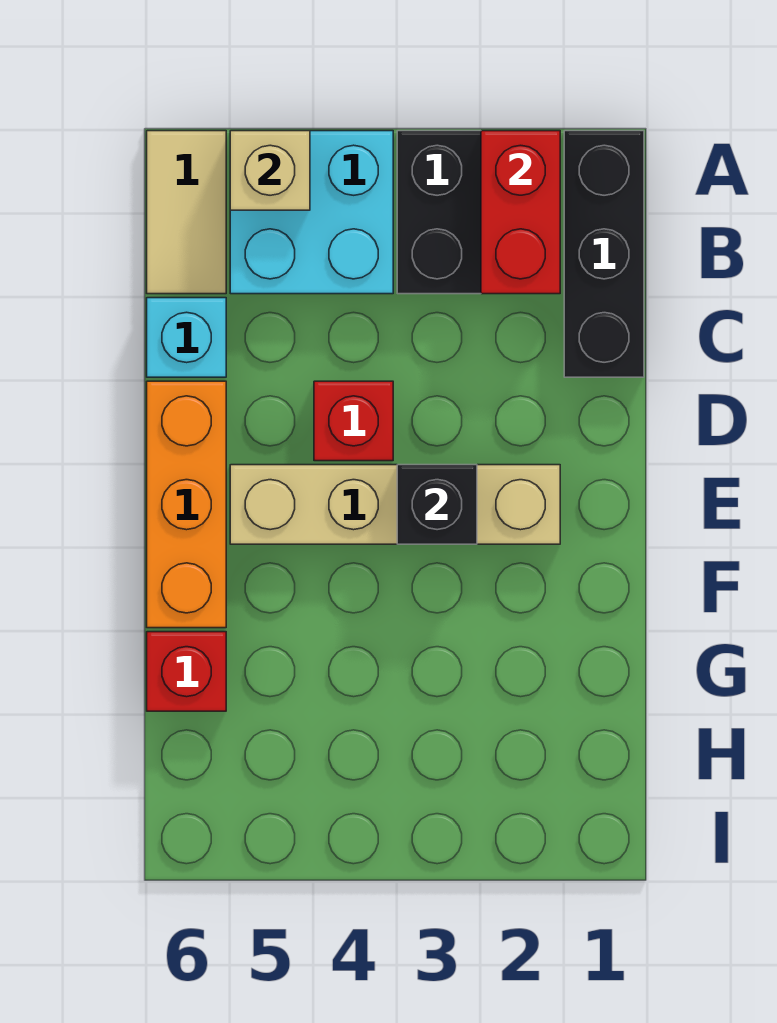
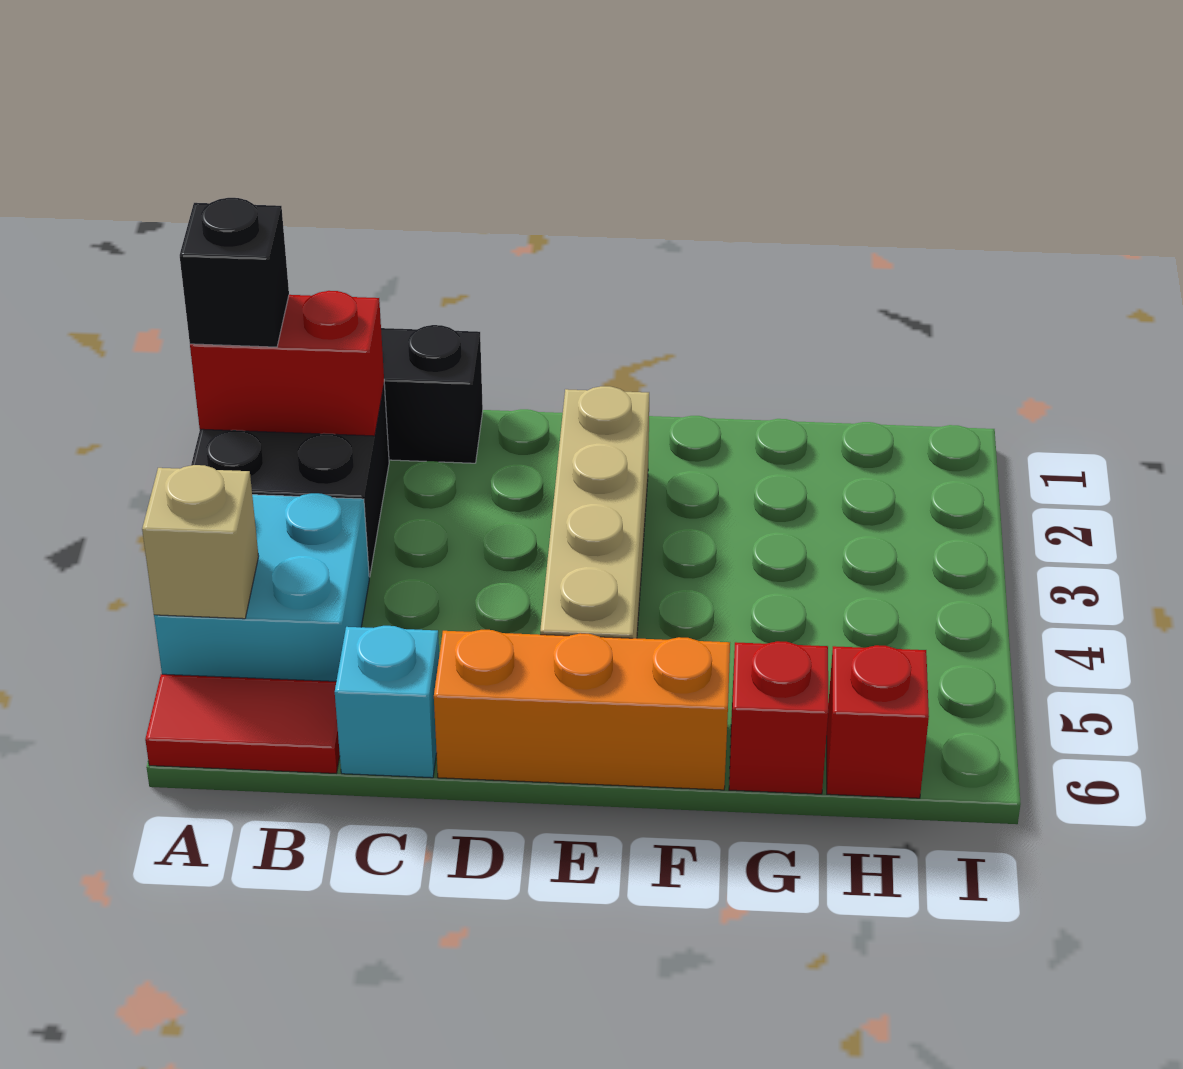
tan 1x2 tile [147,131,226,294] -> red 1x2 tile [145,674,340,773]
red 1x1 brick [314,381,393,461] -> red 1x1 brick moved to [827,645,929,798]
black 1x1 brick [397,465,477,544] -> black 1x1 brick moved to [180,198,289,347]

